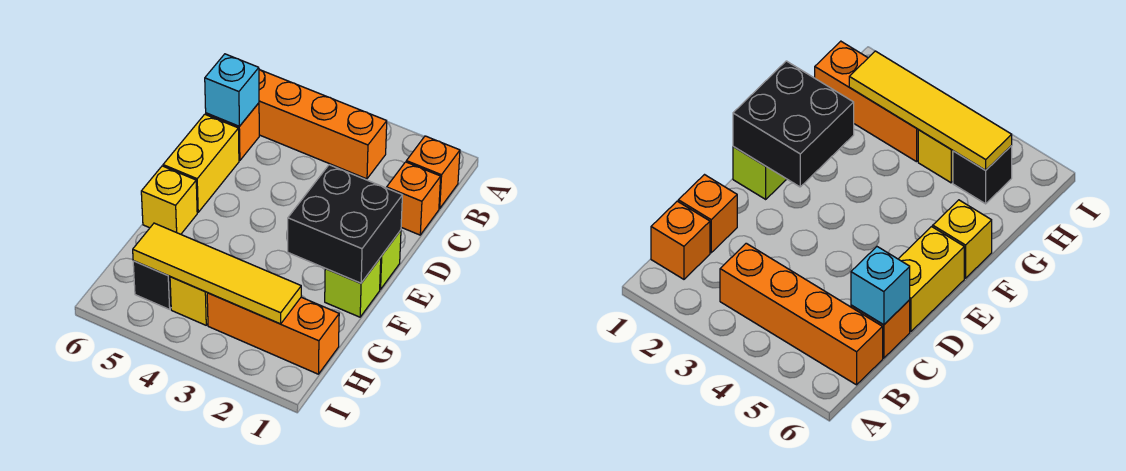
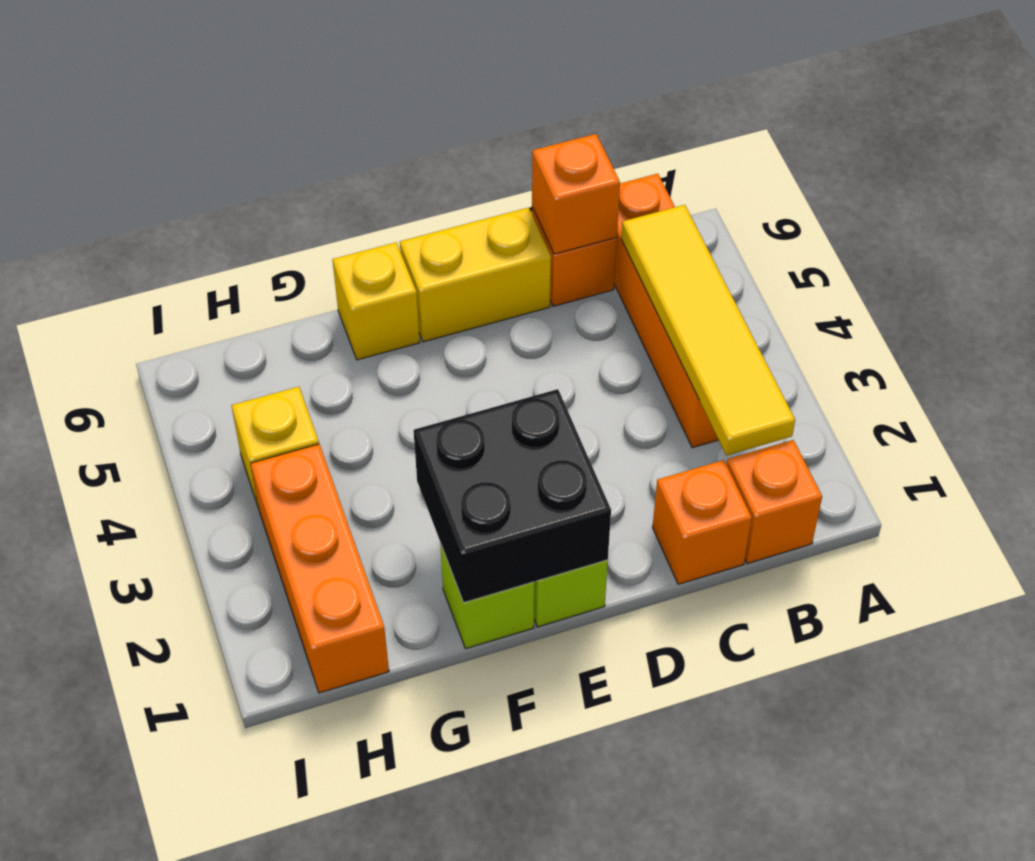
cyan 1x1 brick [205,54,259,126] -> orange 1x1 brick [532,134,620,254]
yellow 1x4 tile [133,223,301,324] -> yellow 1x4 tile moved to [621,205,795,456]
black 1x1 brick [133,261,171,309] -> none

